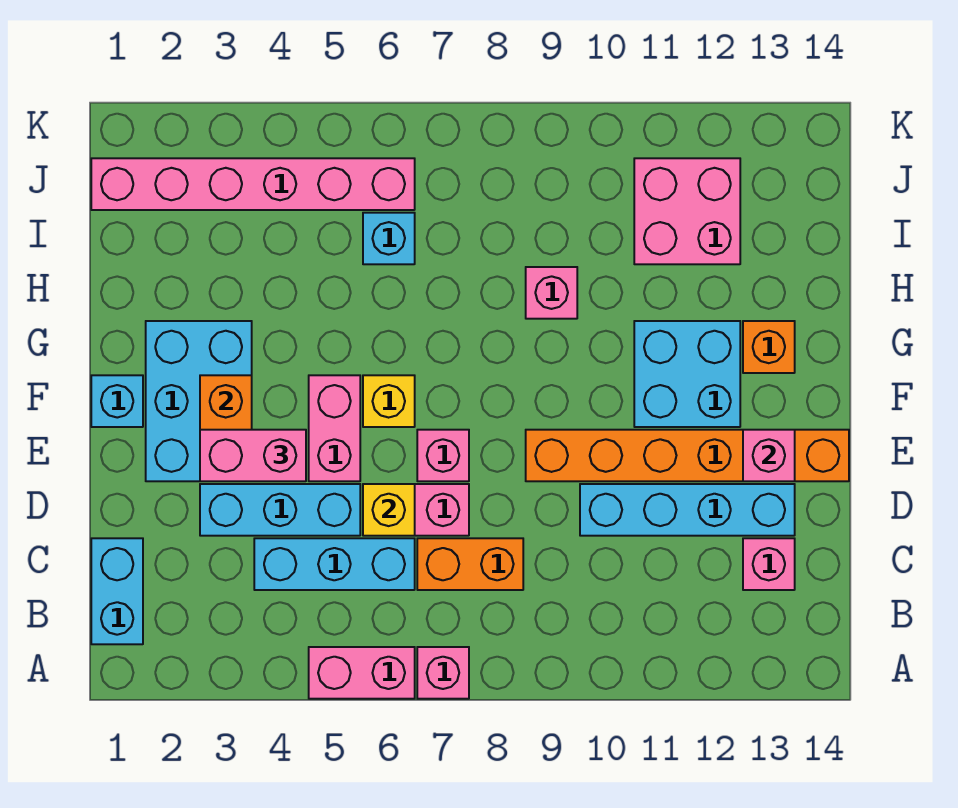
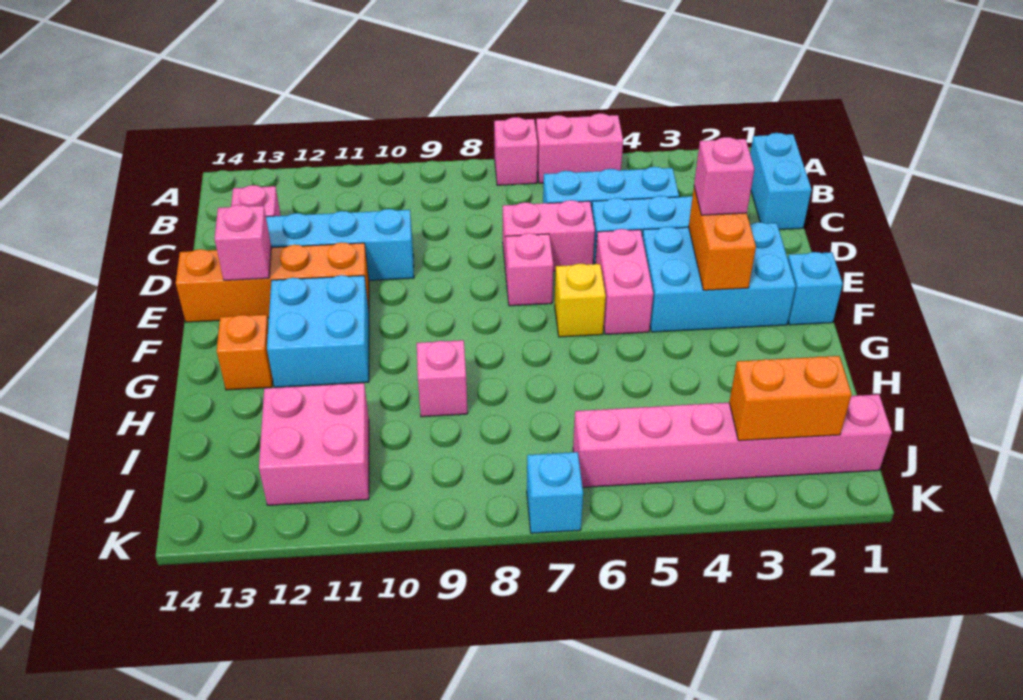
orange 1x2 brick [417,538,523,590] -> orange 1x2 brick moved to [729,356,852,441]
yellow 1x1 brick [363,484,415,536] -> none
cyan 2x3 brick [146,321,252,481] -> cyan 2x3 brick turned to [642,222,796,332]
pink 1x2 brick [200,430,306,481] -> pink 1x1 brick [694,137,754,215]
orange 1x6 brick [526,430,849,481] -> orange 1x4 brick [176,242,369,322]
cyan 1x1 brick [363,213,415,264] -> cyan 1x1 brick moved to [527,452,583,533]

